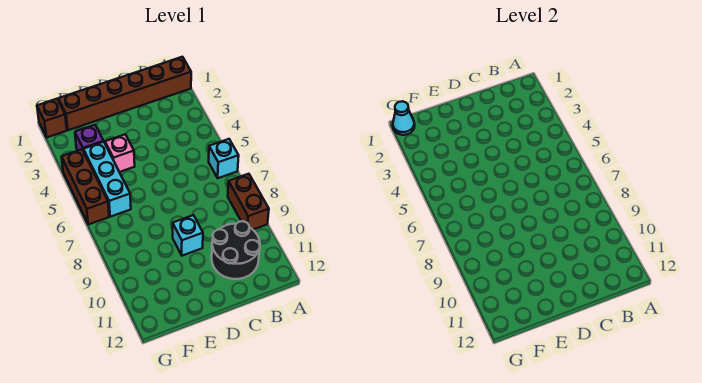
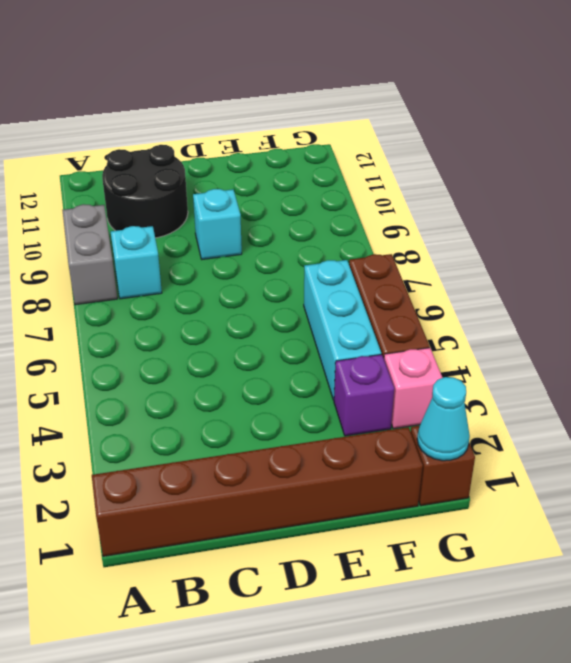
cyan 1x1 brick [209,139,239,178] -> cyan 1x1 brick moved to [111,226,162,299]
brown 1x2 brick [228,174,269,230] -> grey 1x2 brick [62,204,117,305]
pink 1x1 brick [105,134,135,172] -> pink 1x1 brick moved to [384,348,443,429]

